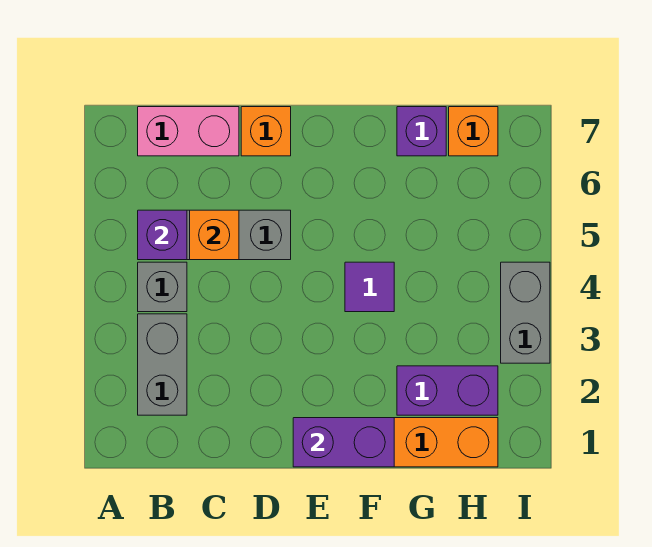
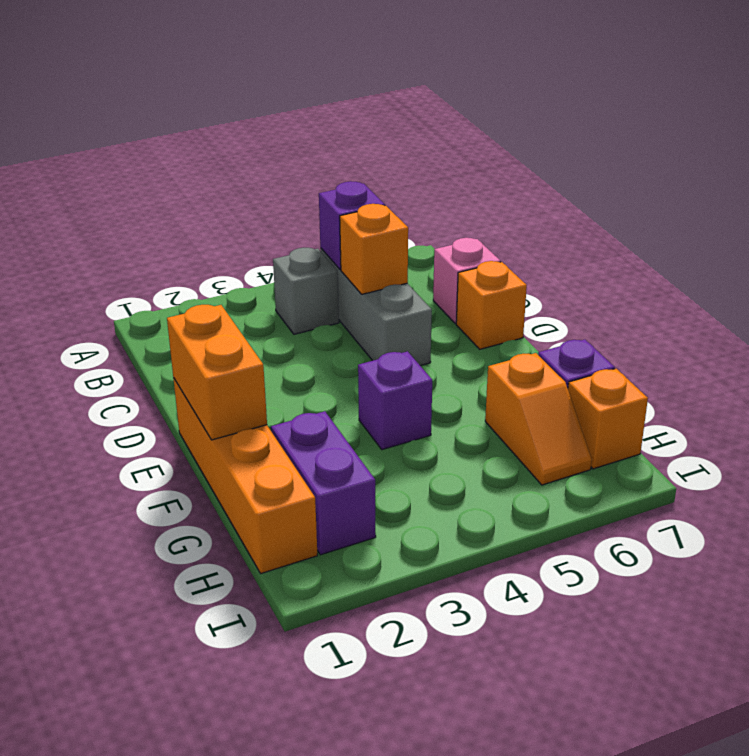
grey 1x2 brick [138,314,187,415] -> none
pink 1x2 brick [138,107,239,156] -> pink 1x1 brick [433,238,501,324]
purple 1x2 brick [293,418,394,467] -> orange 1x2 brick [167,305,267,440]
purple 1x1 tile [345,262,394,312] -> purple 1x1 brick [358,351,432,450]
none -> orange 1x2 slope [485,353,592,485]
grey 1x2 brick [501,262,550,363] -> none

